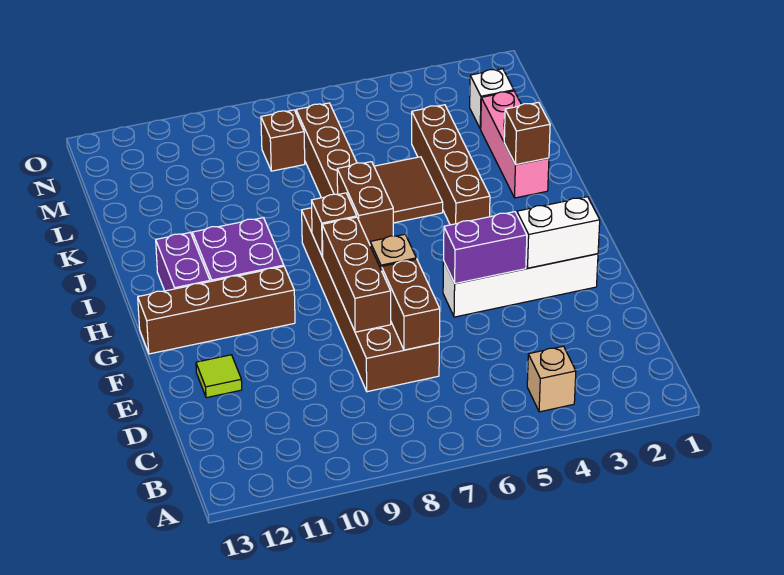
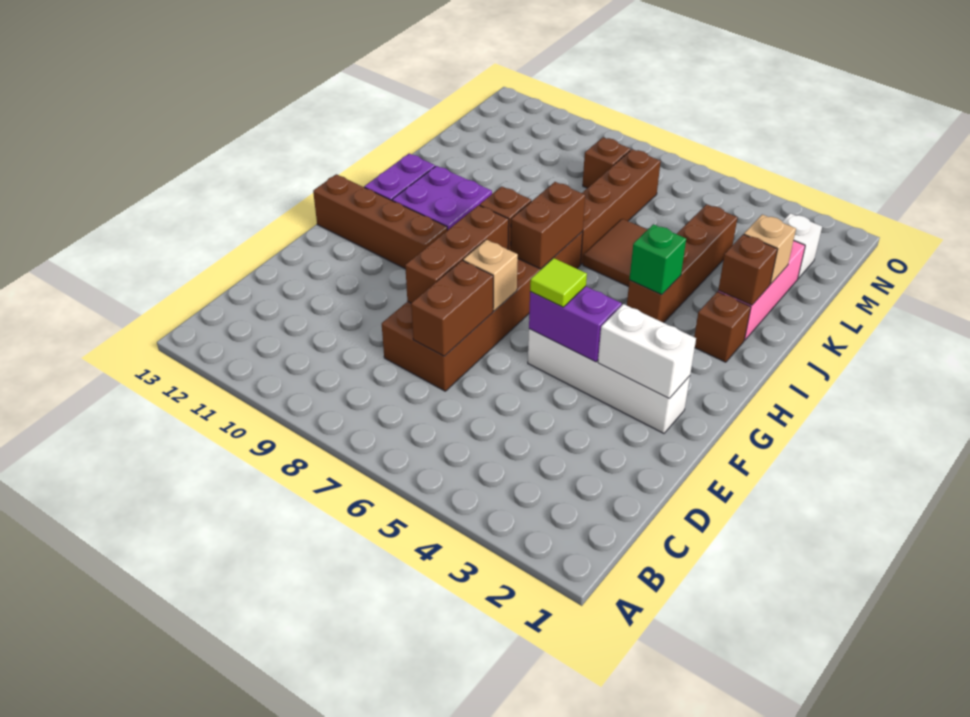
tan 1x1 brick [527,346,576,412] -> tan 1x1 brick moved to [744,215,796,284]
lime 1x1 tile [196,355,242,398] -> lime 1x1 tile moved to [530,258,587,307]
none -> brown 1x1 brick [694,292,751,362]
none -> green 1x1 brick [629,224,686,295]

